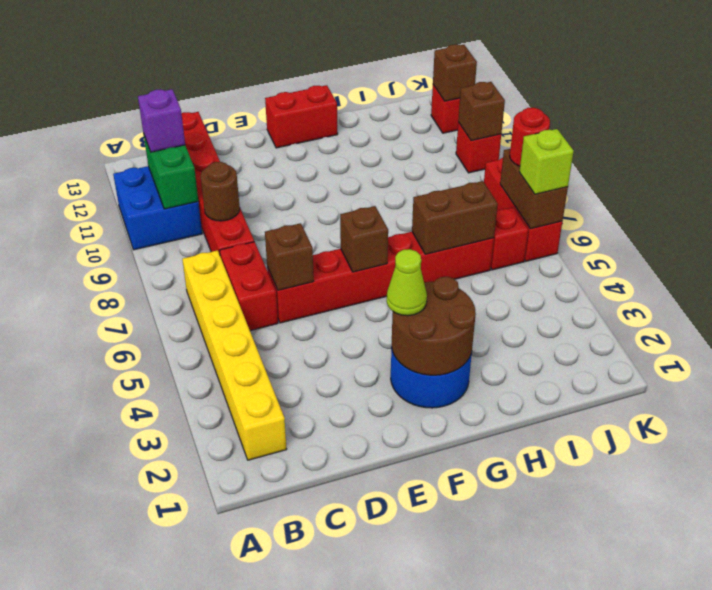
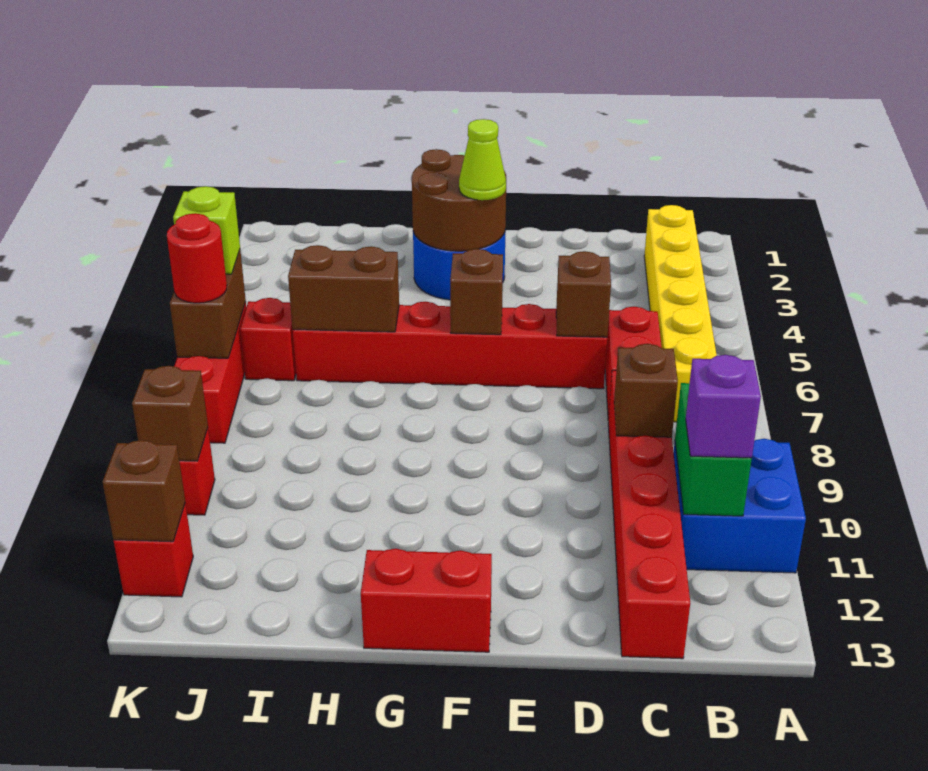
brown 1x1 round brick [201,162,240,221] -> brown 1x1 brick [614,344,678,437]

